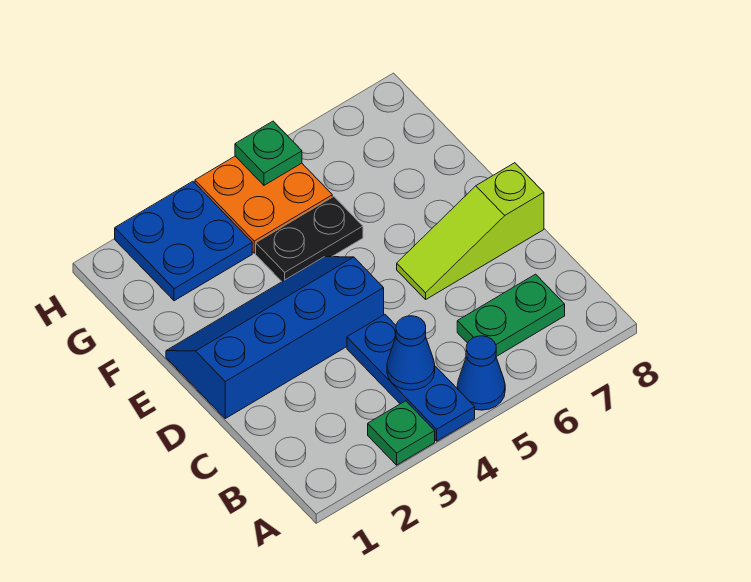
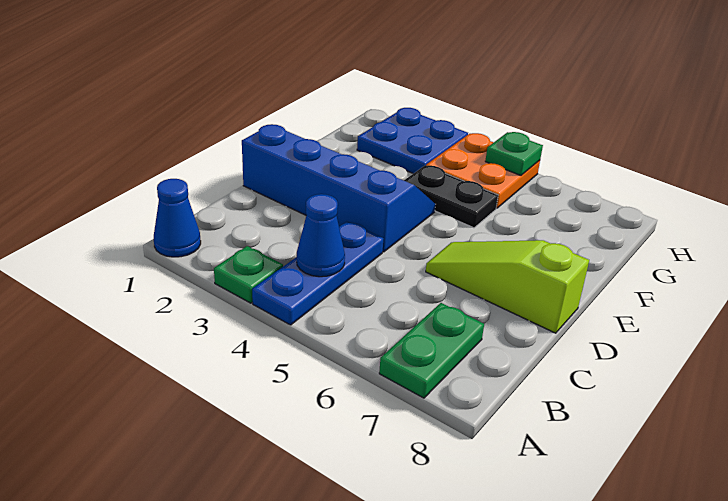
blue 1x1 cone [457,336,505,410] -> blue 1x1 cone moved to [154,179,201,257]
green 1x2 plate [457,274,565,357] -> green 1x2 plate turned to [379,303,484,398]

